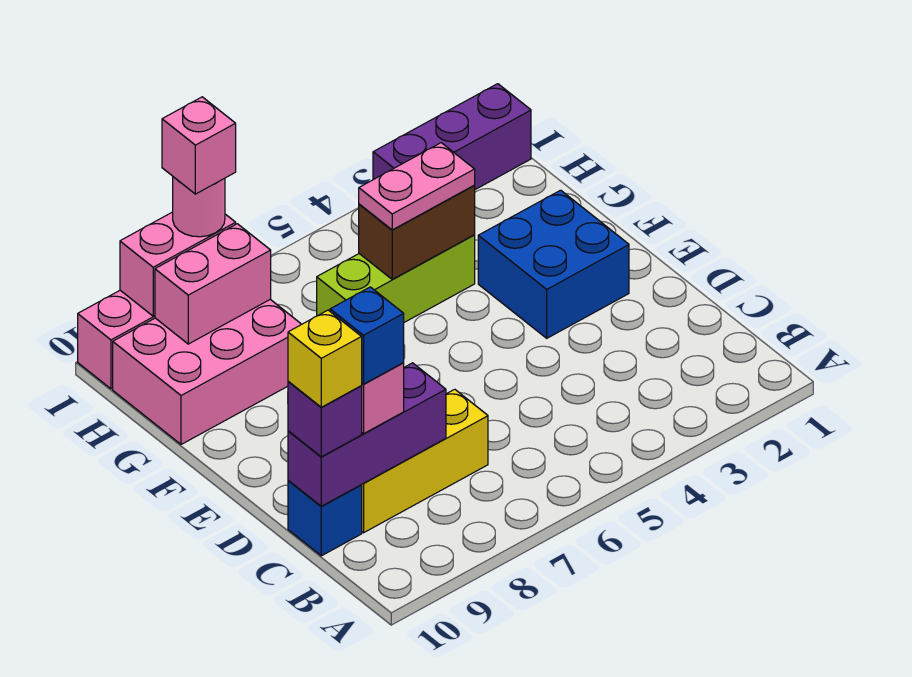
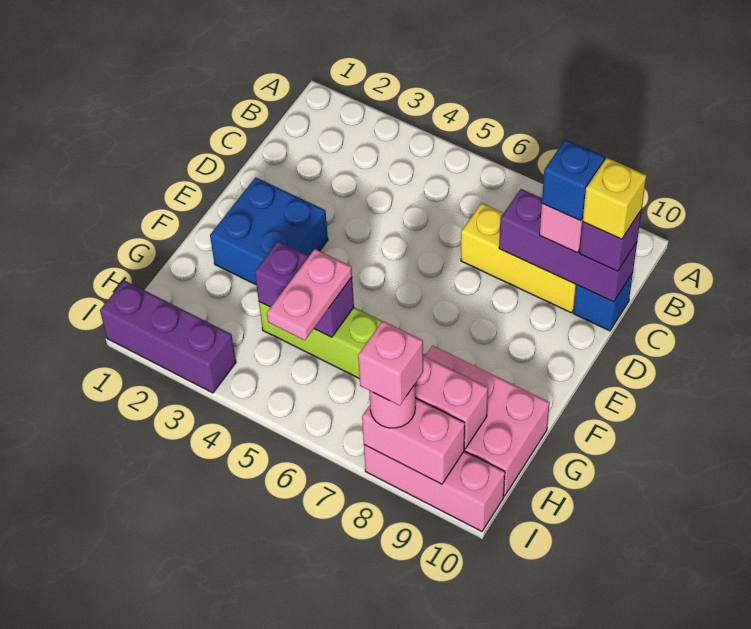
brown 1x2 brick [359,186,475,279] -> purple 1x2 brick [255,241,354,337]
pink 1x2 plate [359,143,475,230] -> pink 1x2 plate turned to [267,249,352,340]

